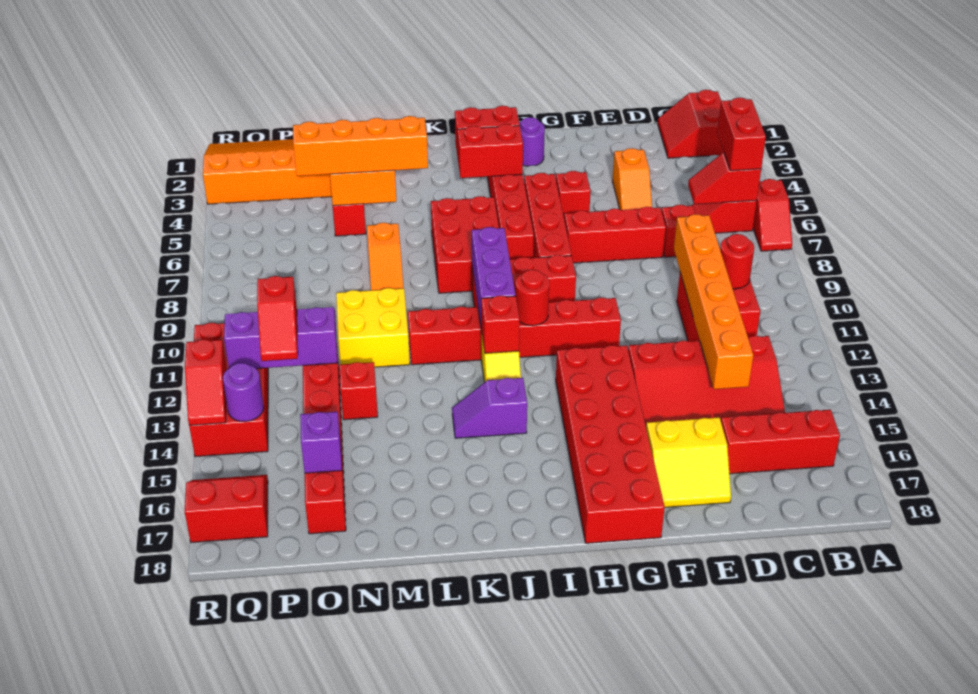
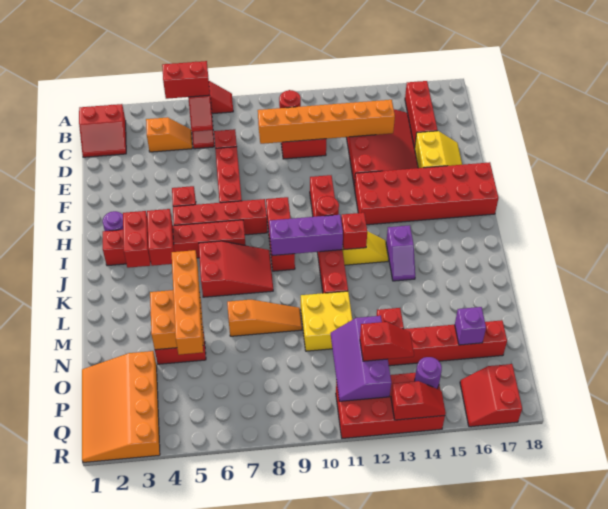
orange 1x2 slope [613,148,652,210] -> orange 1x2 slope moved to [146,117,192,152]
red 2x3 brick [431,196,499,293] -> red 2x3 slope [199,241,273,297]

